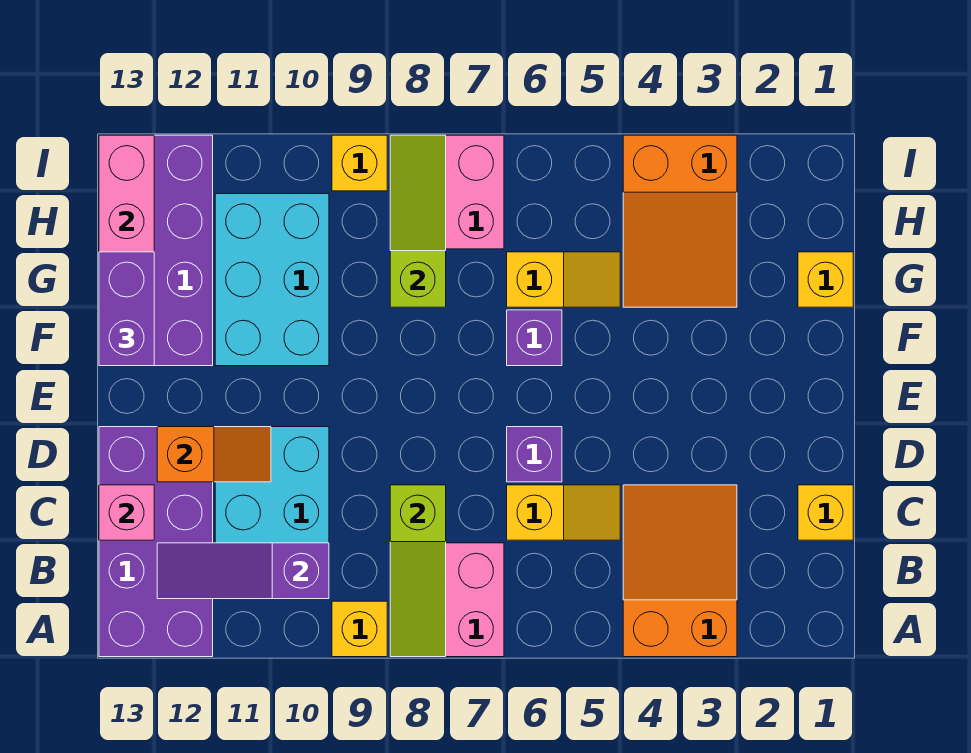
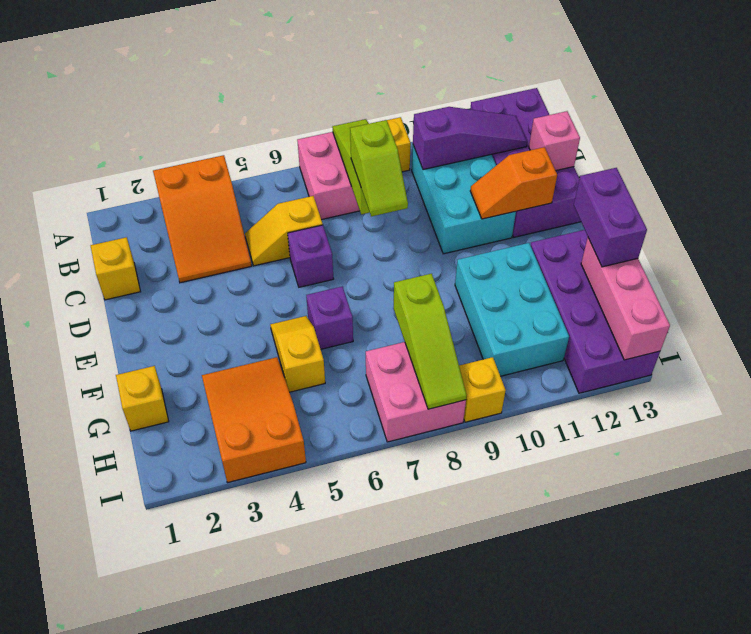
none -> lime 1x2 slope [350,120,408,216]
yellow 1x2 slope [507,252,620,307] -> yellow 1x2 slope turned to [270,316,325,392]

